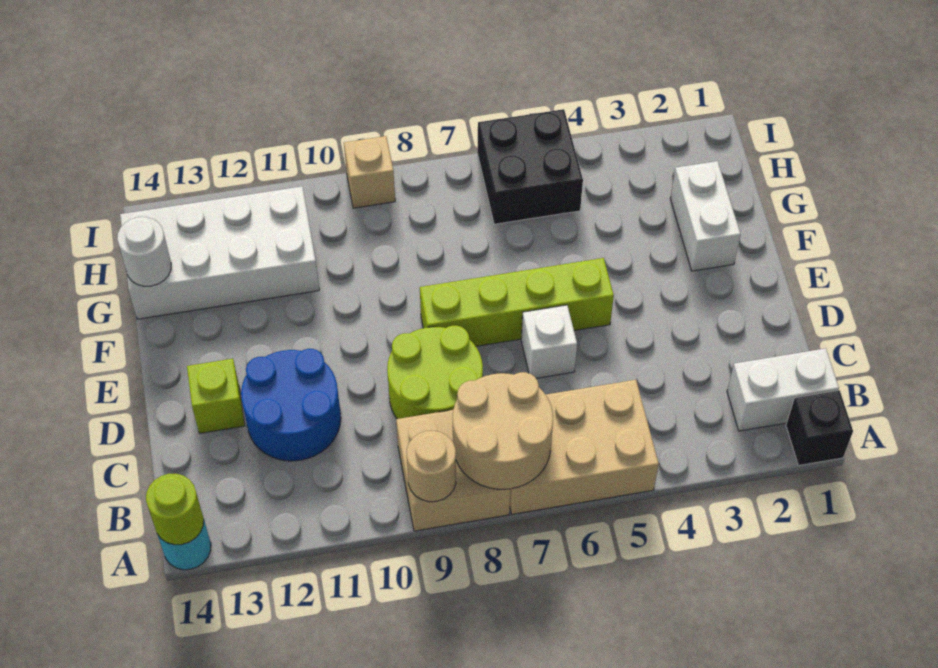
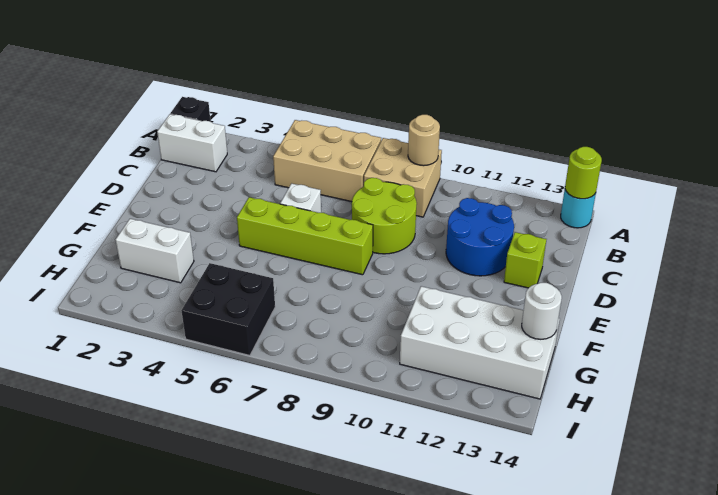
tan 2x2 round brick [453,372,553,489] -> none
white 1x2 brick [670,161,741,271] -> white 1x2 brick turned to [116,219,194,283]
tan 1x1 brick [344,136,395,208] -> none

